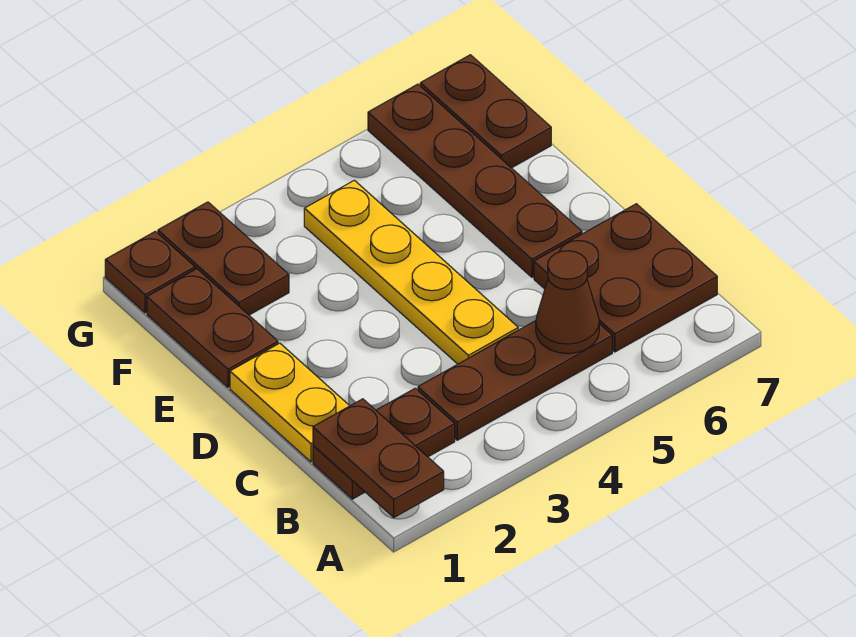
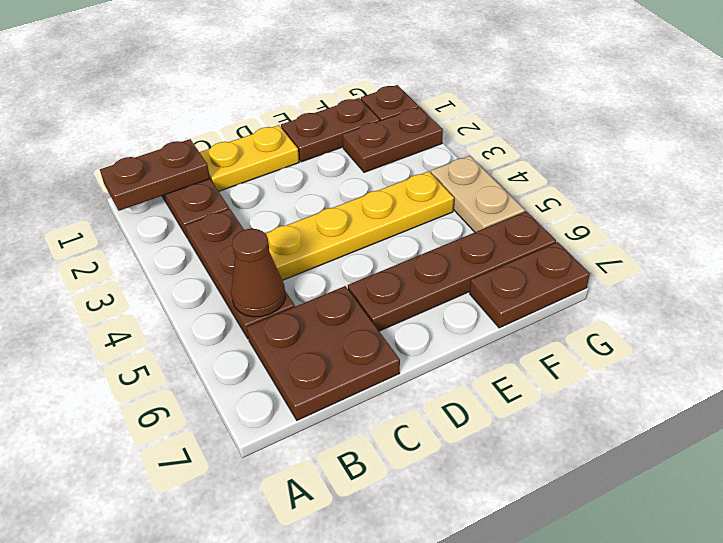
none -> tan 1x2 plate [431,156,525,232]

